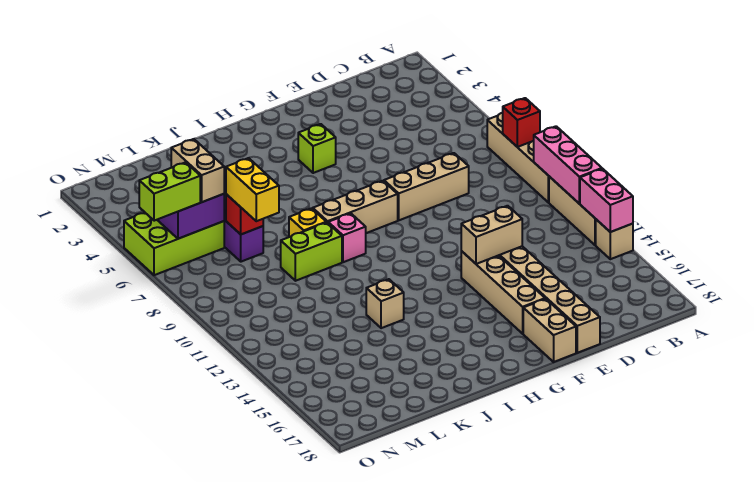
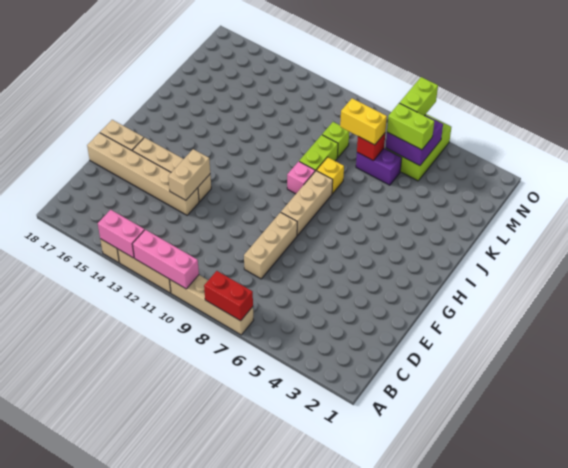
red 1x1 brick [503,98,540,147] -> red 1x2 brick [204,271,253,321]
lime 1x1 brick [298,124,336,173] -> lime 1x1 brick moved to [322,122,349,158]
tan 1x1 brick [366,279,404,328] -> none
tan 1x2 brick [171,139,224,202] -> lime 1x2 brick [387,103,434,150]

